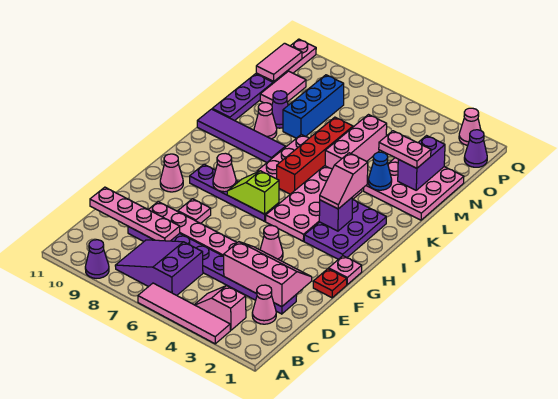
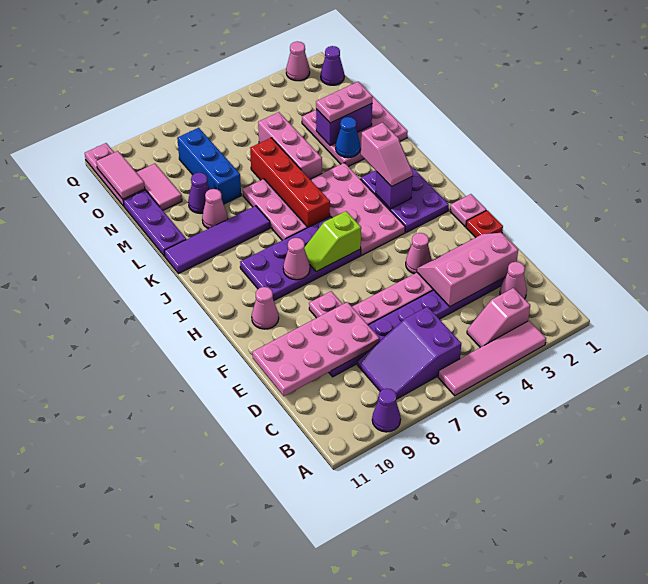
pink 1x4 plate [90,187,180,241] -> pink 2x4 plate [253,302,379,396]
purple 1x4 plate [190,164,279,221] -> purple 2x4 plate [240,217,361,300]
purple 1x2 brick [398,136,445,190] -> purple 1x2 brick turned to [316,104,372,145]

